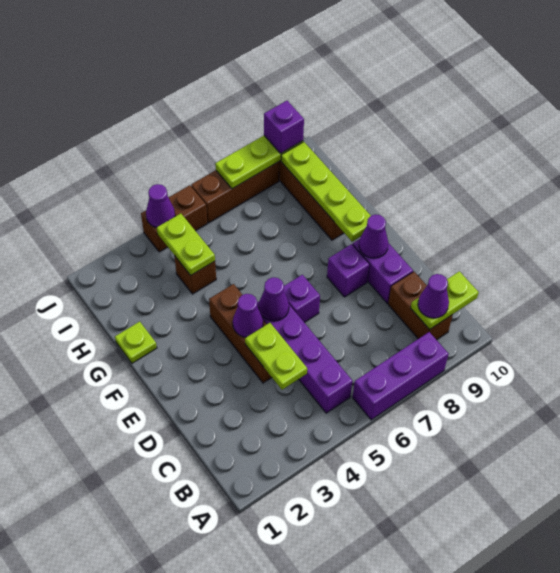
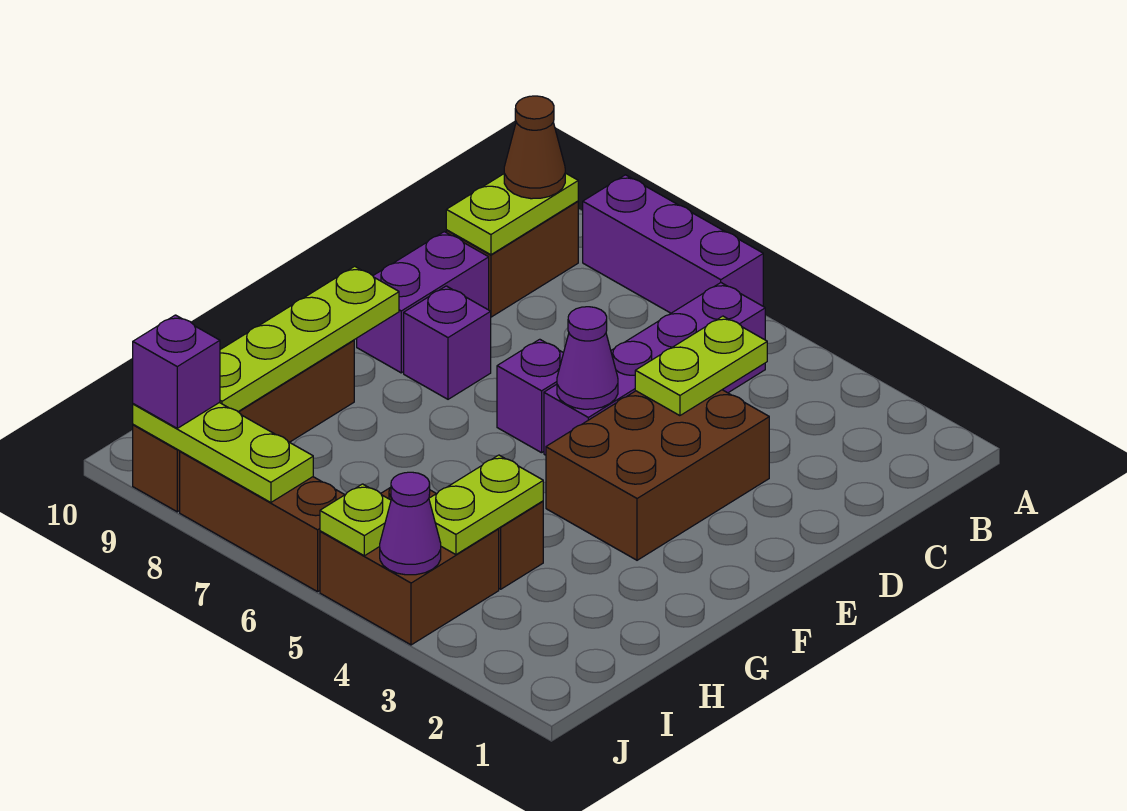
lime 1x2 plate [411,271,479,330] -> lime 1x2 plate turned to [446,173,578,255]
purple 1x1 cone [418,274,449,318] -> brown 1x1 cone [504,96,565,199]
brown 1x3 brick [209,284,272,383] -> brown 2x3 brick [546,390,769,560]
purple 1x1 cone [233,294,263,337] -> none
purple 1x1 cone [359,215,388,258] -> none
lime 1x1 plate [115,322,157,363] -> lime 1x1 plate moved to [320,484,391,556]
brown 1x2 brick [141,185,207,252] -> brown 2x2 brick [320,487,499,645]

